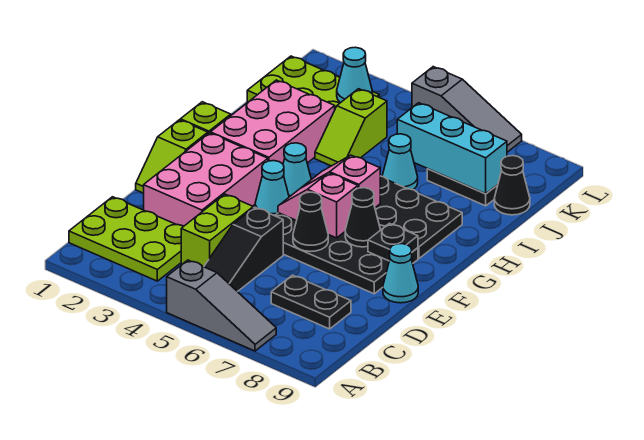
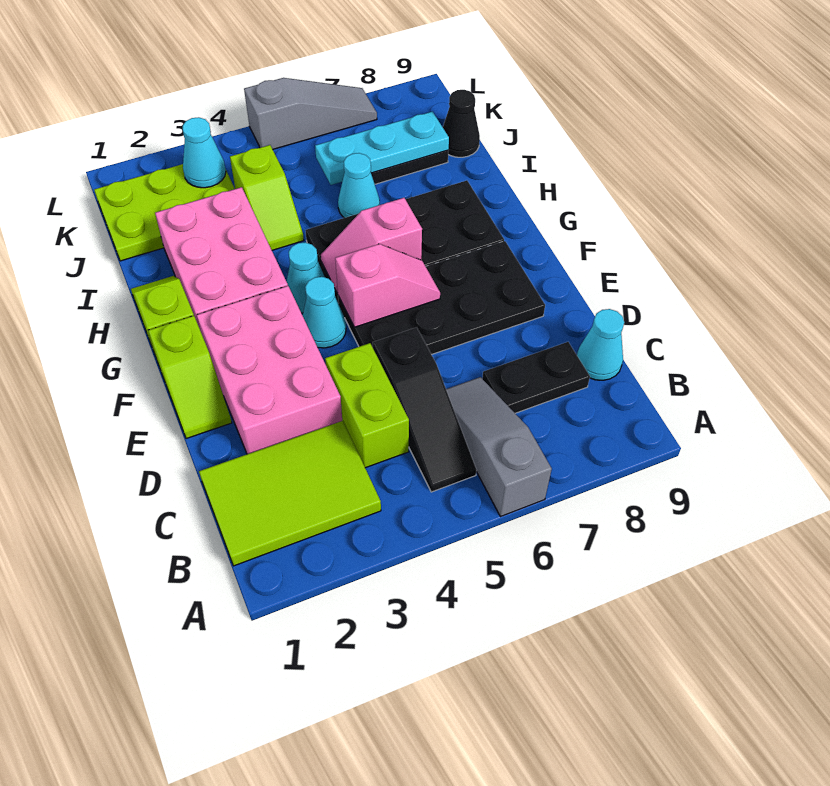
grey 1x3 slope [167,260,276,351] -> grey 1x3 slope turned to [446,377,552,517]
lime 2x3 plate [69,197,184,281] -> lime 2x3 tile [199,421,381,566]
black 1x1 cone [293,192,328,252] -> none
cyan 1x1 cone [383,244,418,303] -> cyan 1x1 cone moved to [577,309,624,380]
pink 1x2 slope [278,173,358,238] -> pink 1x2 slope turned to [335,244,440,327]
black 1x1 cone [345,188,380,247] -> none
black 1x1 plate [368,223,418,261] -> none
cyan 1x3 brick [397,103,507,194] -> cyan 1x3 plate [315,112,449,185]

